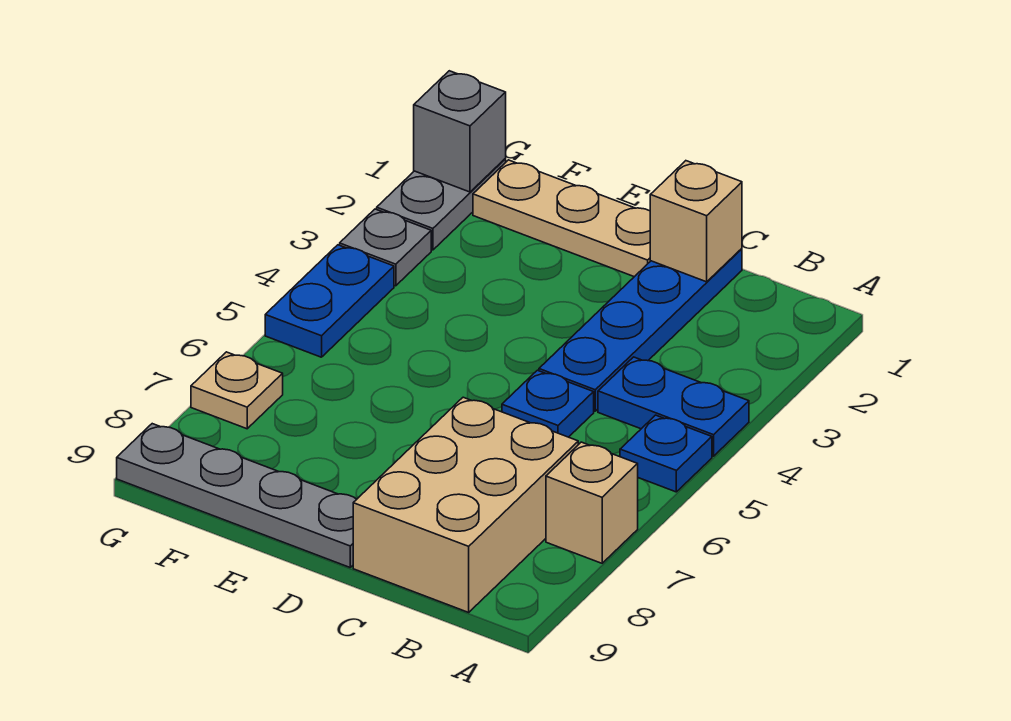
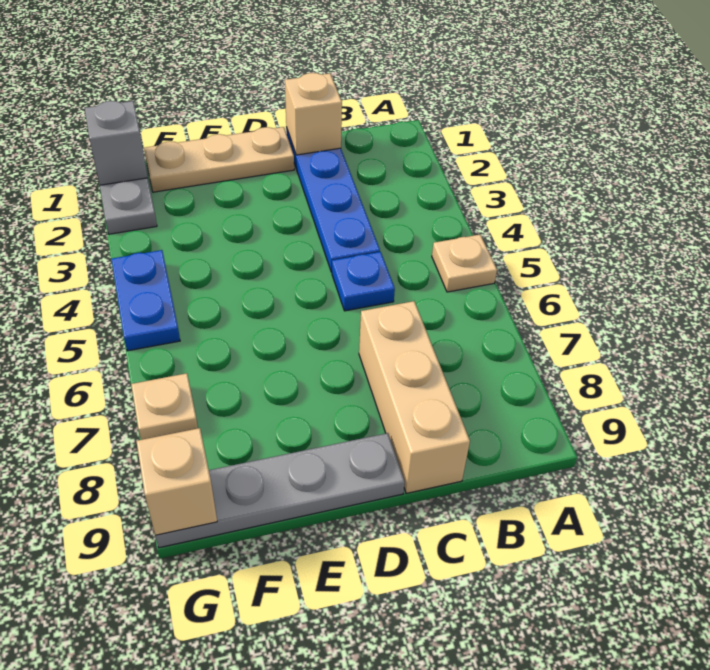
blue 1x2 plate [598,357,749,456] -> none
blue 1x1 plate [620,415,712,492] -> tan 1x1 plate [432,235,497,292]
tan 1x1 brick [546,442,638,563] -> tan 1x1 brick moved to [136,428,217,536]
tan 2x3 brick [353,397,578,612] -> tan 1x3 brick [359,301,470,493]
grey 1x1 plate [340,209,431,286] -> none

